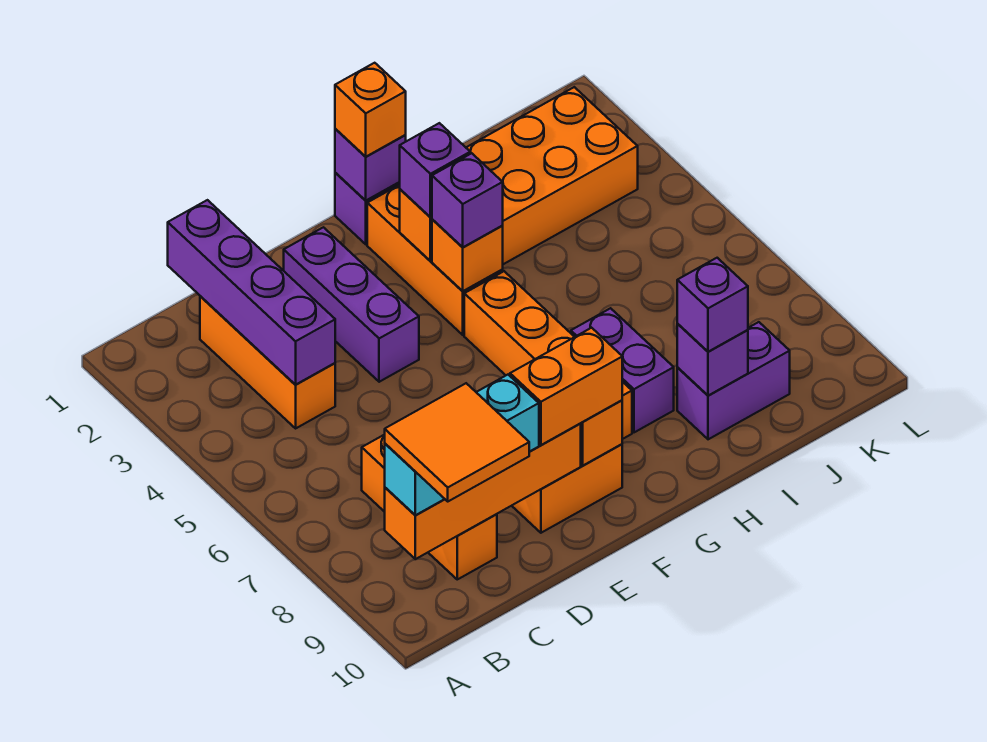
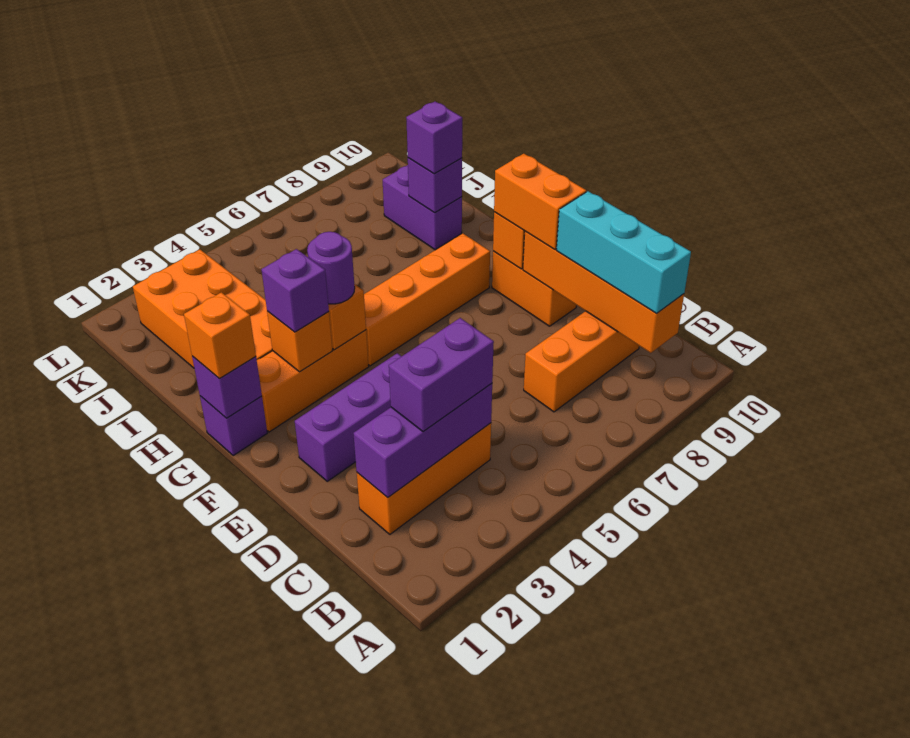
orange 2x2 tile [385,383,529,501] -> none
purple 1x4 brick [168,200,335,385] -> purple 1x3 brick [353,383,492,498]
purple 1x1 brick [432,153,503,247] -> purple 1x1 round brick [307,232,355,304]
purple 1x2 brick [571,308,674,432] -> purple 1x2 brick moved to [389,318,494,432]

